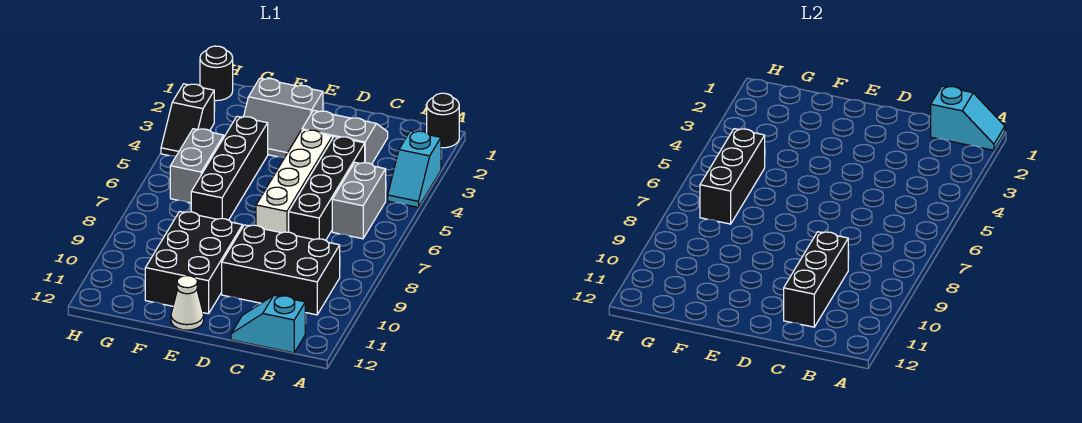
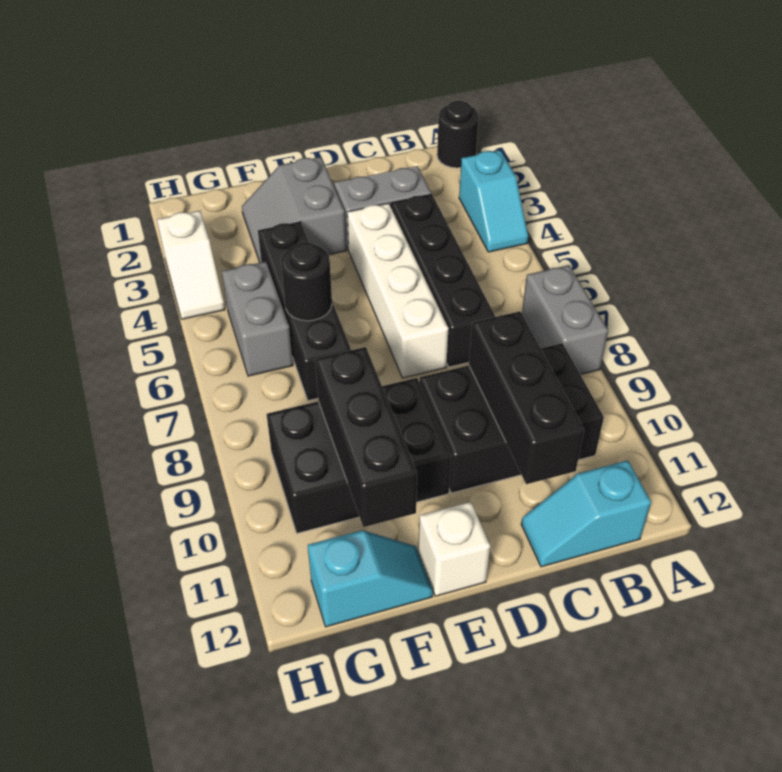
cyan 1x2 slope [931,86,1005,150] -> cyan 1x2 slope moved to [308,530,433,627]
grey 1x2 brick [332,162,386,239] -> grey 1x2 brick moved to [522,265,608,375]
grey 2x2 slope [244,78,323,158] -> grey 2x2 slope turned to [242,157,346,263]
black 2x3 brick [145,212,243,314] -> black 2x3 brick turned to [267,378,451,533]
white 1x1 cone [171,276,204,330] -> white 1x1 brick [418,502,490,596]
black 1x3 brick [700,129,765,224] -> black 1x3 brick moved to [315,347,417,527]
black 1x1 round brick [200,46,233,101] -> black 1x1 round brick moved to [281,242,332,321]
black 1x2 slope [161,84,214,156] -> white 1x2 slope [157,211,225,319]

